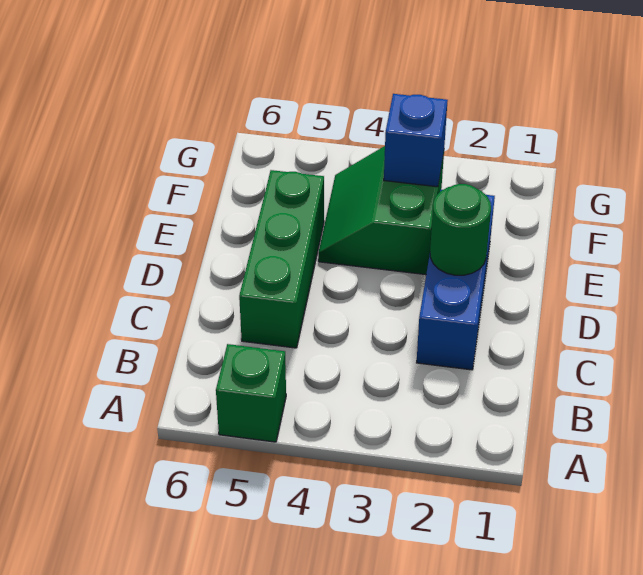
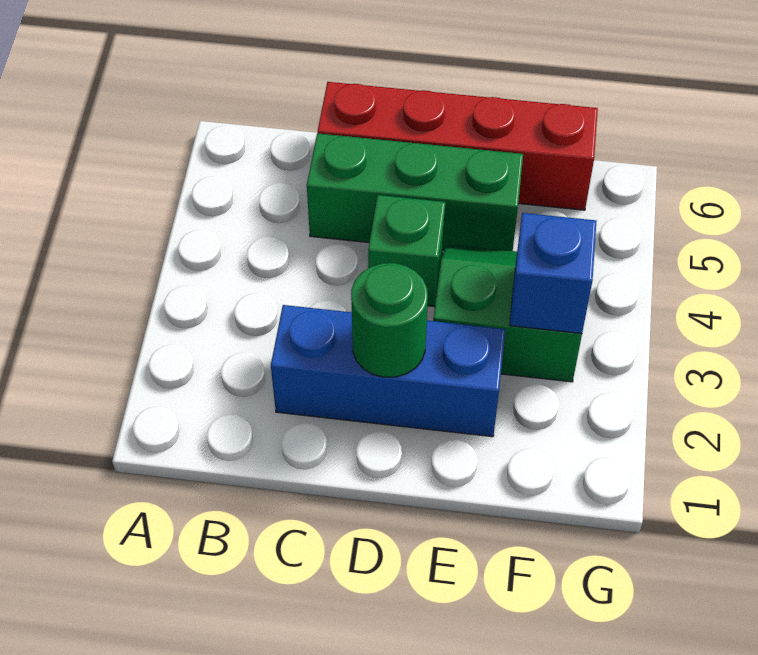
green 1x1 brick [216,344,286,442] -> green 1x1 brick moved to [368,195,445,307]
none -> red 1x4 brick [318,82,598,210]

